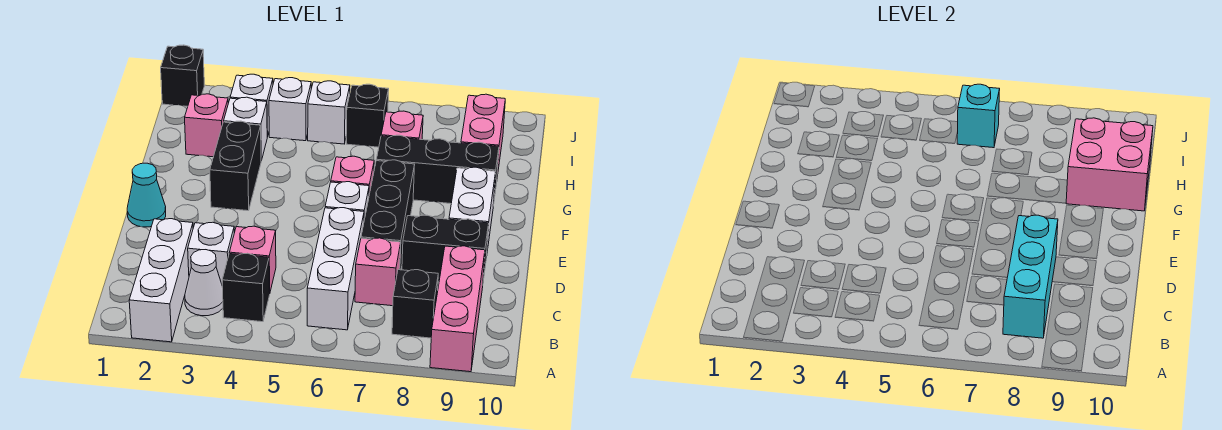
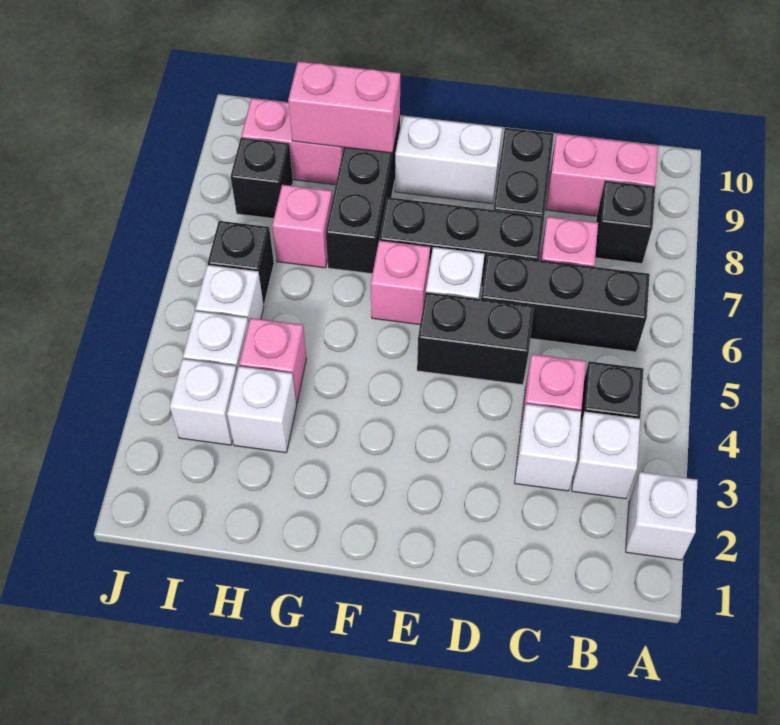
white 1x3 brick [129,219,193,342] -> white 1x1 brick [626,472,698,560]
pink 1x3 brick [430,246,485,372] -> pink 1x2 brick [546,134,658,216]
white 1x1 cone [185,250,223,316] -> white 1x1 brick [572,412,640,499]
white 1x3 brick [307,208,364,330] -> black 1x3 brick [481,254,650,352]
cyan 1x3 brick [1003,215,1058,338] -> none
cyan 1x1 cone [127,163,166,227] -> none
black 1x2 brick [210,121,261,211] -> black 1x2 brick moved to [417,292,534,385]
pink 2x2 brick [1066,118,1153,211] -> pink 1x2 brick [288,61,400,153]
pink 1x1 brick [185,94,228,157] -> pink 1x1 brick moved to [239,318,306,404]
cyan 1x1 brick [957,84,1000,148] -> none
black 1x1 brick [161,45,204,106] -> black 1x1 brick moved to [231,138,293,219]

